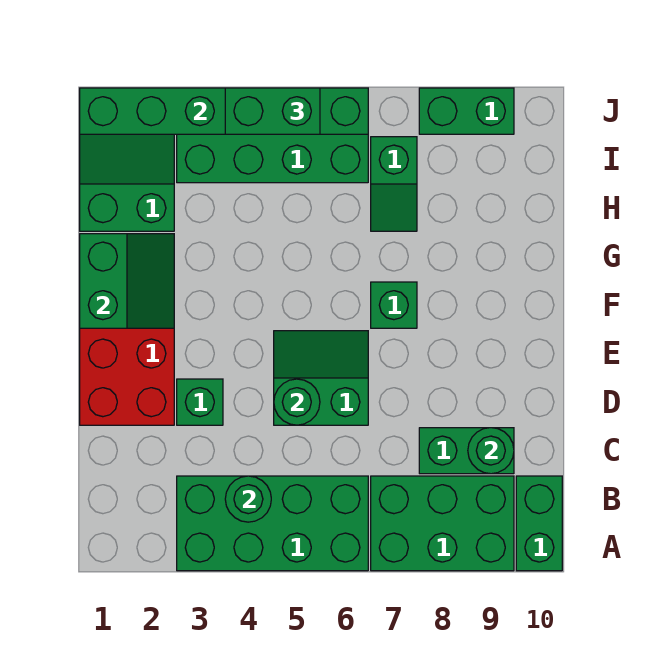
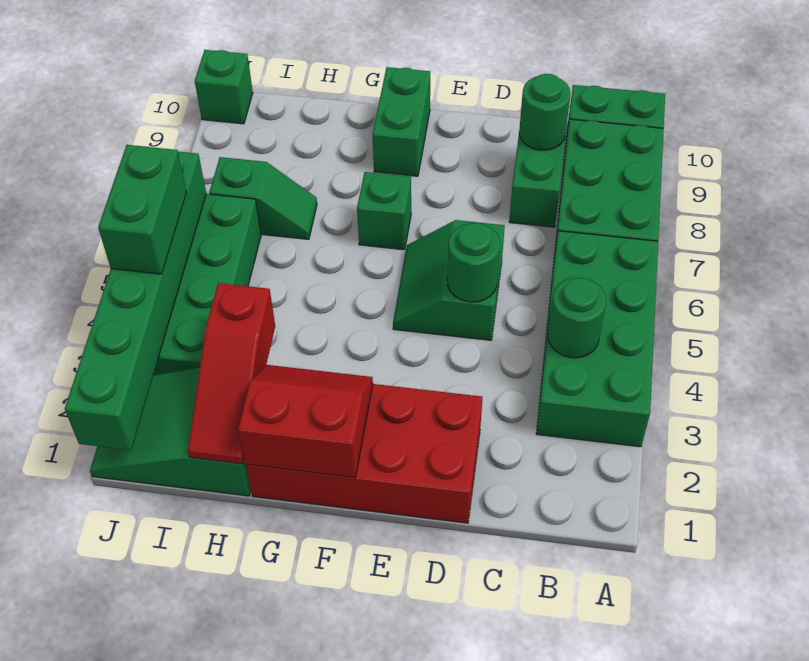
green 1x1 brick [177,379,223,425] -> green 1x1 brick moved to [195,50,253,124]
green 2x2 slope [80,234,174,328] -> red 2x2 slope [238,365,373,478]
none -> red 1x3 slope [188,283,275,464]
green 1x2 brick [419,88,514,134] -> green 1x2 brick moved to [372,67,430,176]

